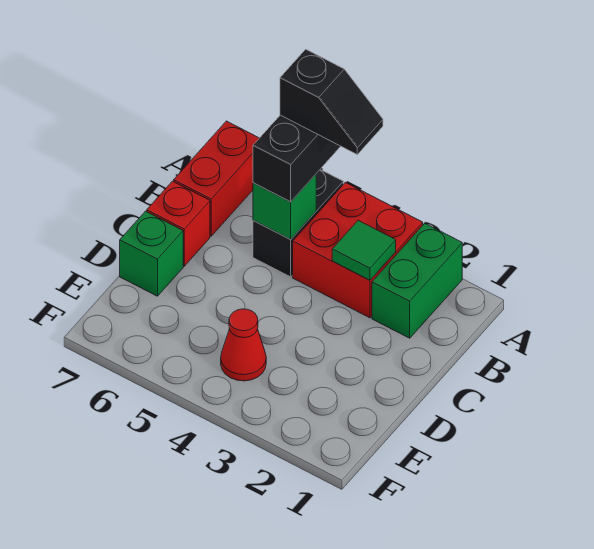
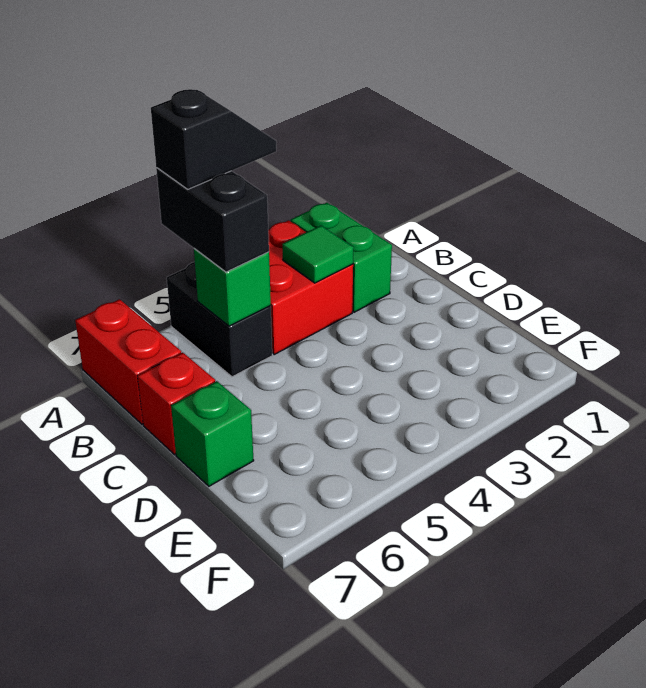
red 1x1 cone [221,309,266,381] -> none

